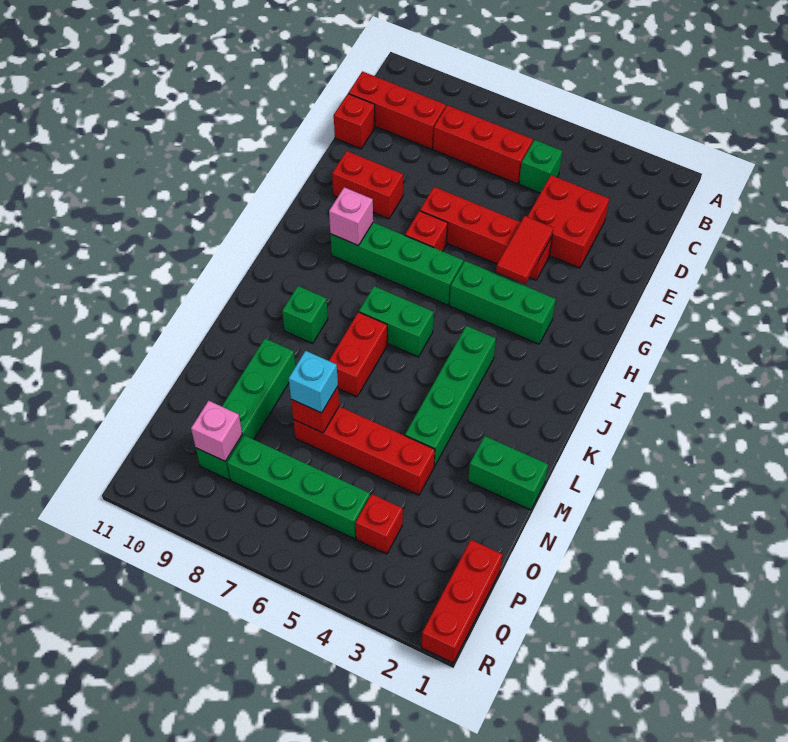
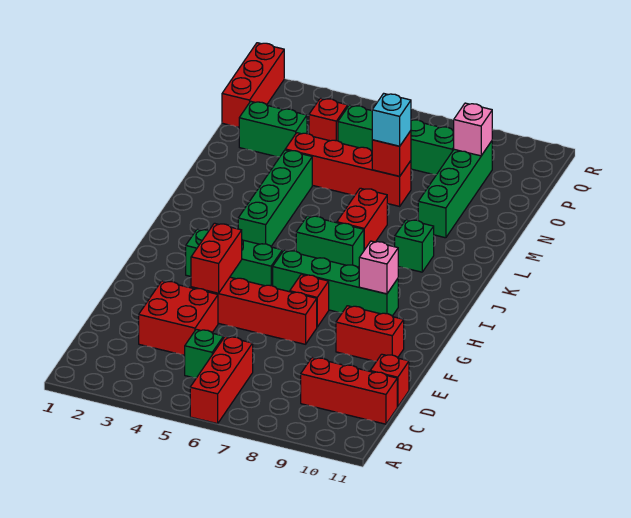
red 1x3 brick [433,105,533,184] -> red 1x3 brick turned to [190,336,253,424]
red 1x2 tile [496,216,553,284] -> red 1x2 brick [191,223,242,293]
green 1x2 brick [468,436,548,510] -> green 1x2 brick moved to [239,101,307,157]

